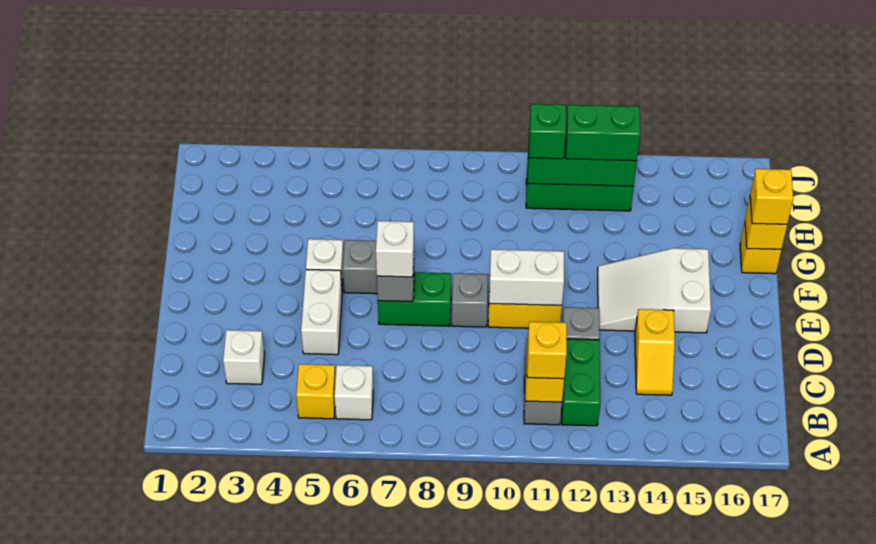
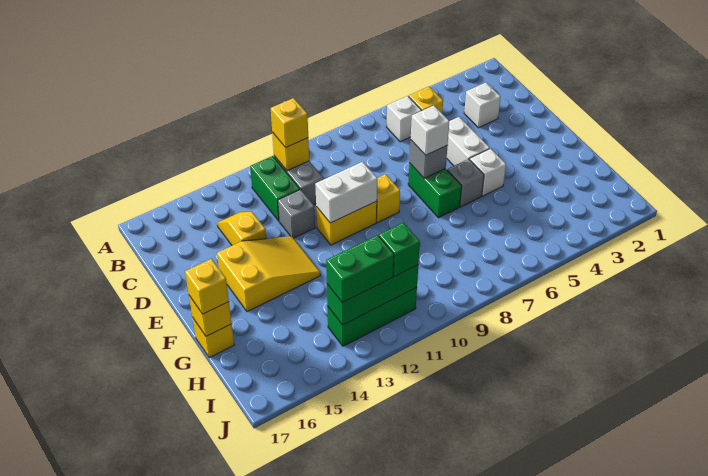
green 1x2 brick [378,272,451,326] -> green 1x2 brick turned to [408,163,462,218]
grey 1x1 brick [452,273,488,327] -> yellow 1x1 brick [376,174,400,222]
white 2x3 slope [598,248,711,333] -> yellow 2x3 slope [217,236,320,312]

